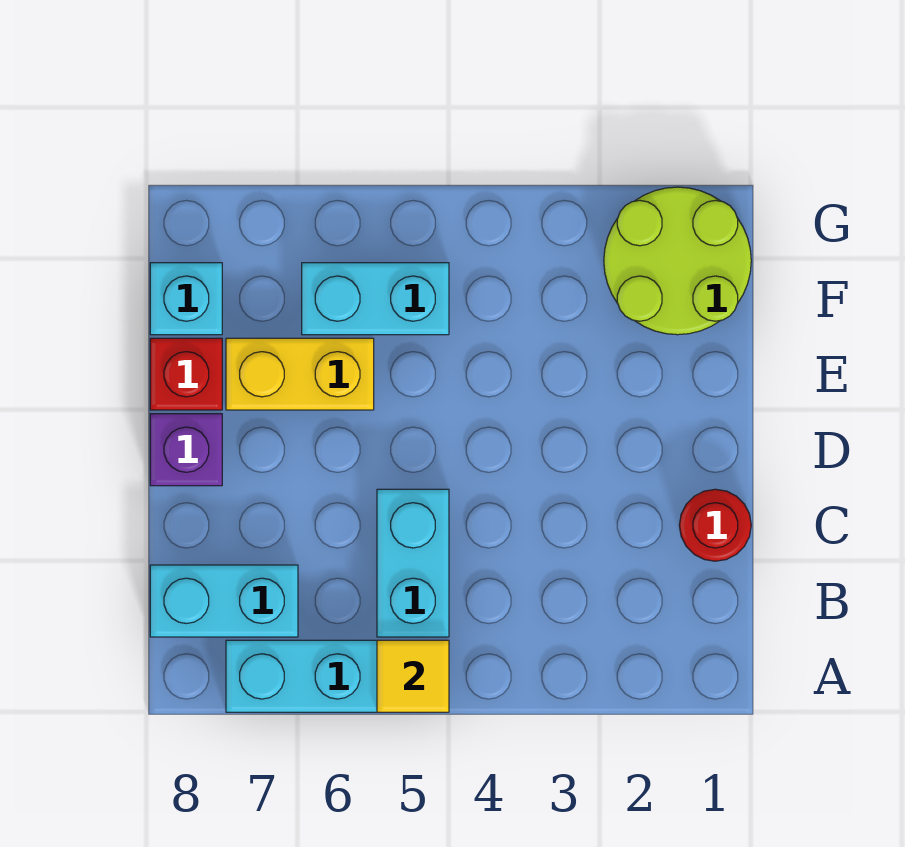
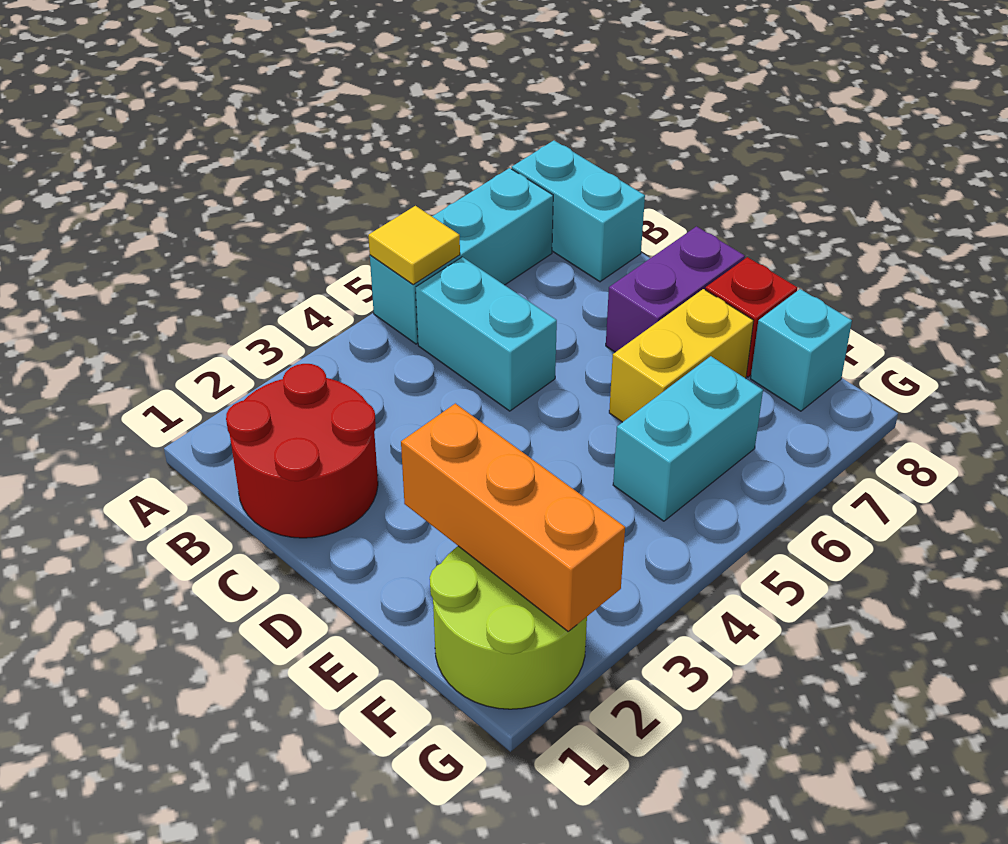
cyan 1x2 brick [150,565,298,637] -> cyan 1x2 brick turned to [512,140,645,282]
red 1x1 round brick [679,489,751,561] -> red 2x2 round brick [226,364,378,538]
purple 1x1 brick [150,414,222,486] -> purple 1x2 brick [606,226,745,352]
none -> orange 1x3 brick [401,403,625,632]

